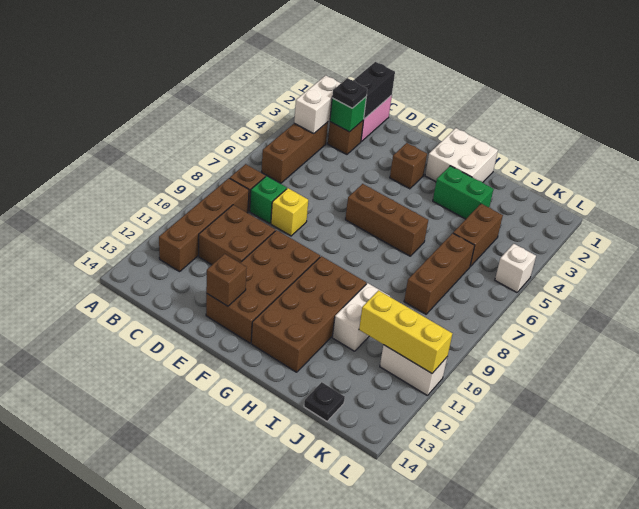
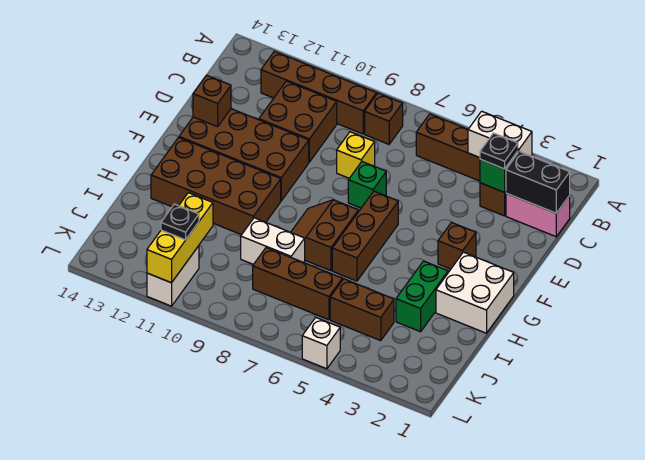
green 1x1 brick [250,176,287,224] -> green 1x1 brick moved to [348,162,386,208]
none -> brown 2x2 slope [291,200,358,271]
white 1x2 brick [332,283,390,351] -> white 1x2 brick moved to [241,218,305,264]
black 1x1 plate [304,382,345,421] -> black 1x1 plate moved to [161,204,199,240]

